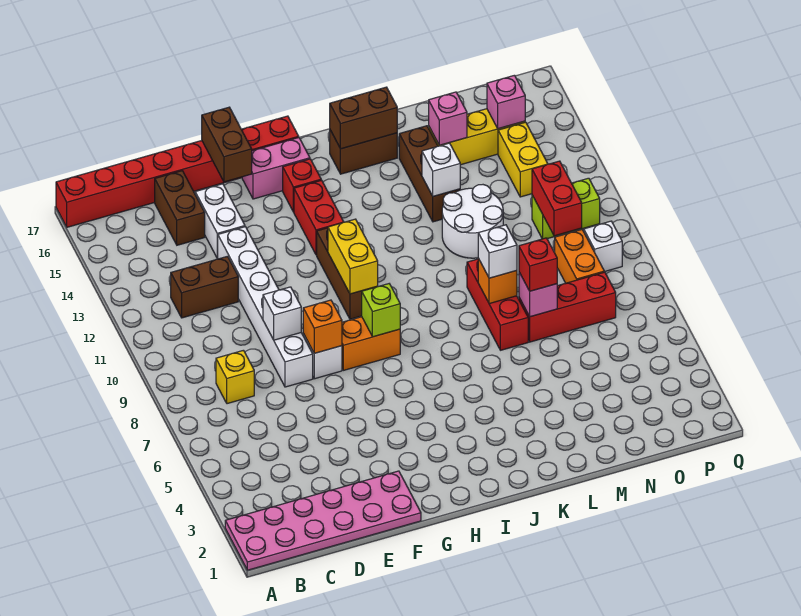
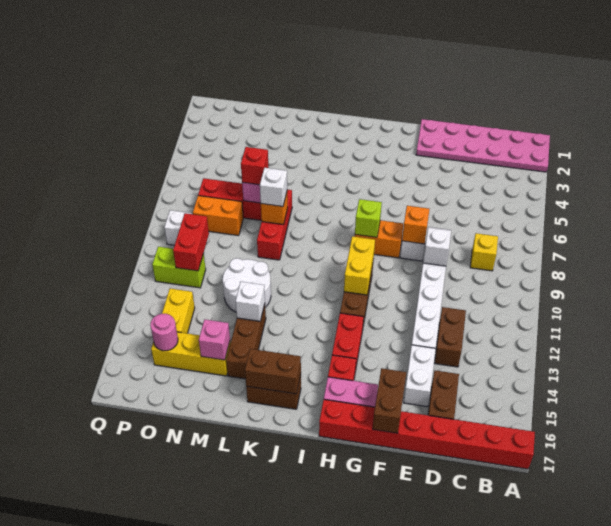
brown 1x2 brick [171,256,238,318] -> brown 1x2 brick turned to [435,307,466,367]
orange 1x2 brick [555,230,604,283] -> orange 1x2 brick turned to [193,196,243,236]
pink 1x1 brick [487,75,525,129] -> pink 1x1 round brick [150,314,178,351]

